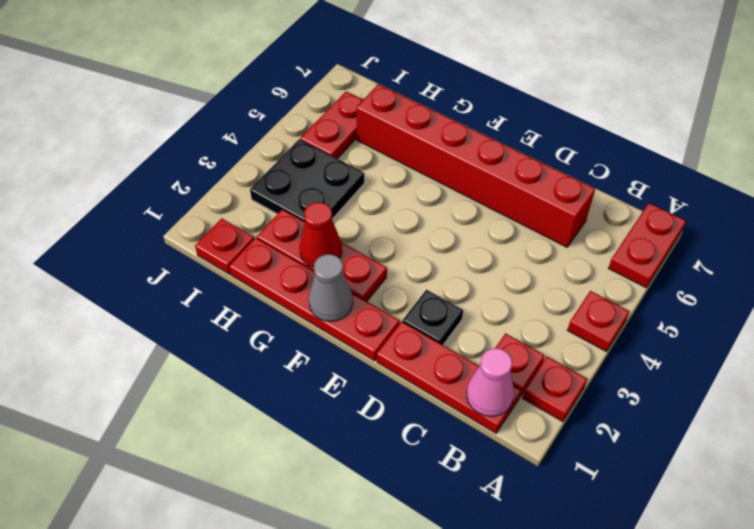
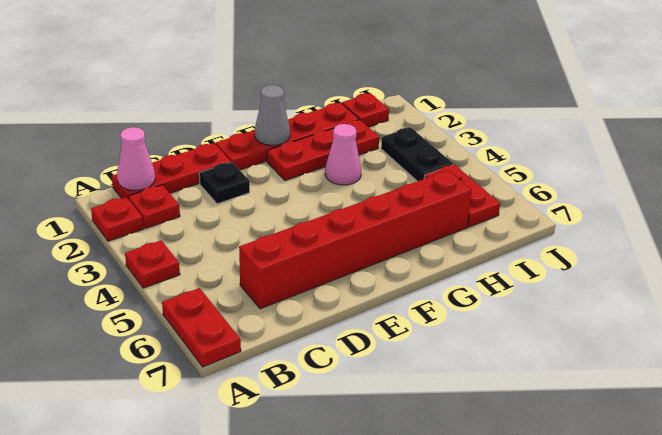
red 1x1 cone [299,202,342,268] -> none
none -> pink 1x1 cone [325,124,361,185]
black 2x2 plate [250,139,364,222] -> black 1x2 plate [381,127,453,181]

